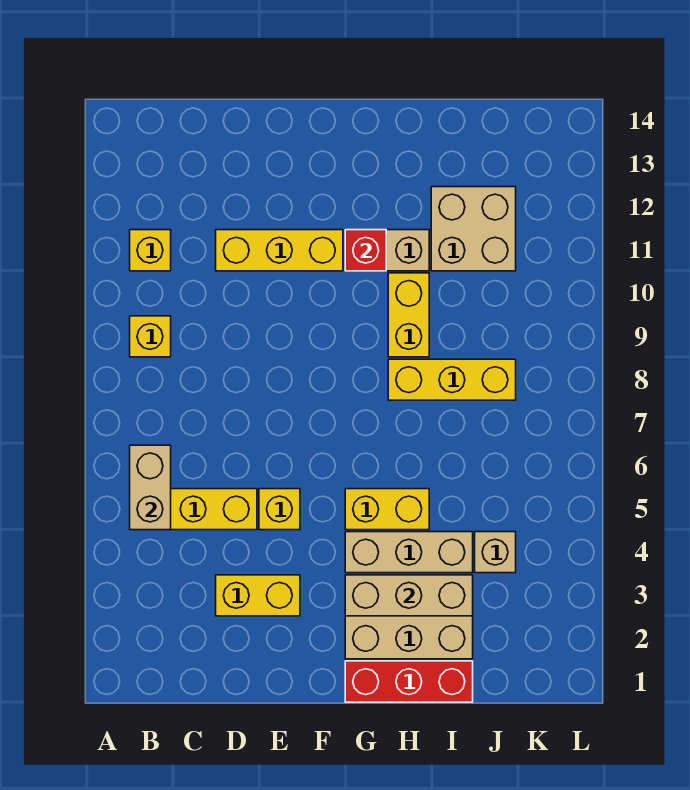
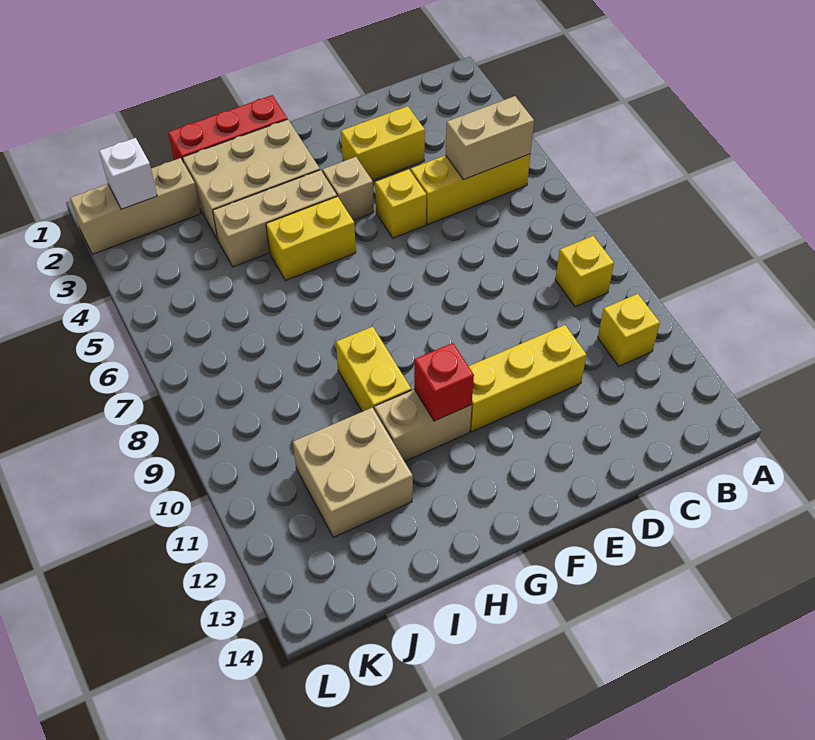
tan 1x2 brick [130,445,171,530] -> tan 1x2 brick turned to [446,96,534,179]
tan 1x3 brick [345,575,473,616] -> tan 1x3 brick moved to [70,158,201,254]
yellow 1x3 brick [388,359,516,400] -> none
tan 1x1 brick [475,532,516,573] -> tan 1x1 brick moved to [322,157,374,220]
none -> white 1x1 brick [99,138,157,209]

